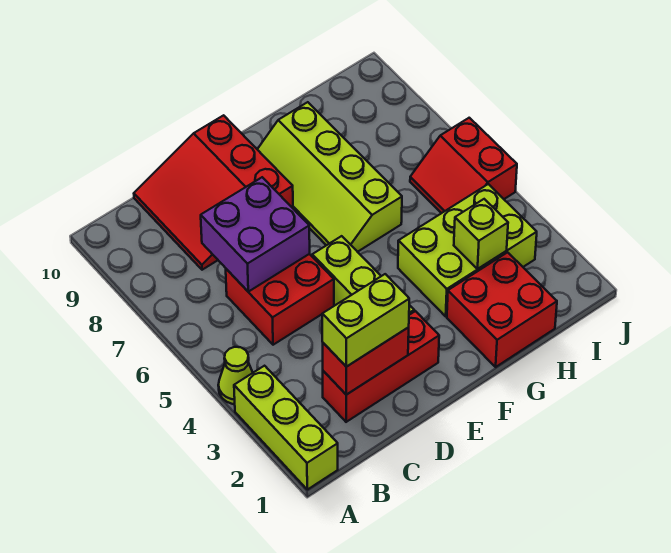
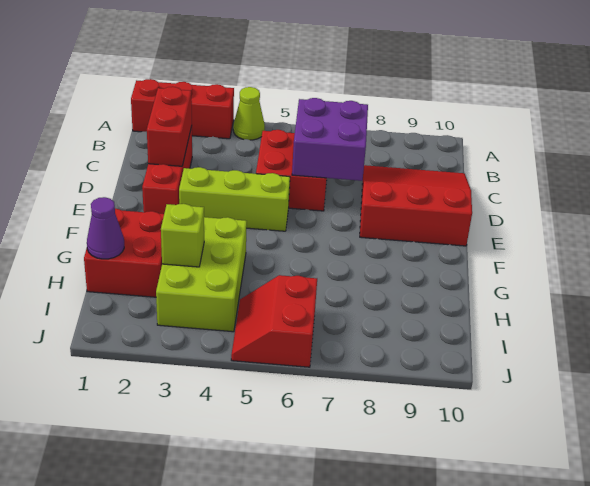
lime 1x3 brick [234,366,338,490] -> red 1x3 brick [131,79,234,139]
lime 1x2 brick [322,274,409,367] -> none
lime 2x4 slope [257,102,402,252] -> none
none -> purple 1x1 cone [87,197,124,259]
red 2x2 slope [410,118,517,213] -> red 2x2 slope turned to [231,275,317,367]

